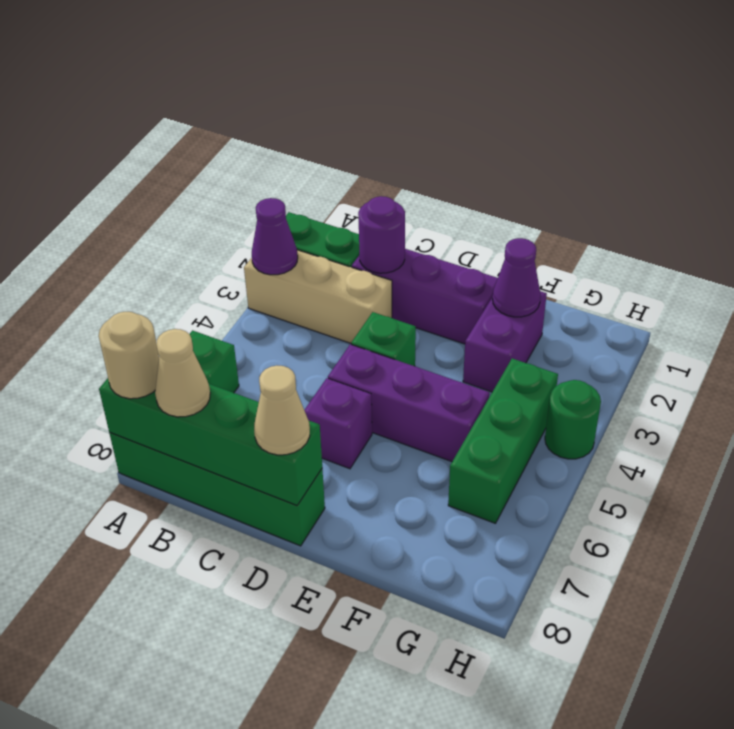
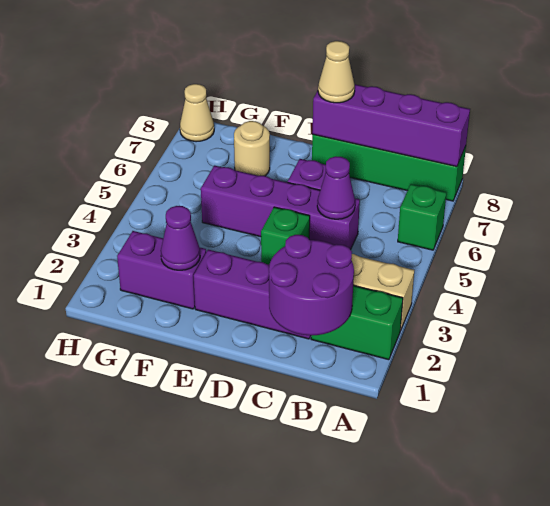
purple 1x1 cone [252,198,298,275] -> purple 1x1 cone moved to [317,156,355,219]
green 1x4 brick [99,379,322,505] -> purple 1x4 brick [312,84,470,167]
tan 1x1 round brick [99,312,159,399] -> tan 1x1 round brick moved to [234,121,270,176]
tan 1x1 cone [155,329,210,417] -> tan 1x1 cone moved to [180,84,214,142]
purple 1x1 round brick [358,196,405,273] -> purple 2x2 round brick [269,235,354,335]
purple 1x3 brick [328,344,490,462] -> purple 1x4 brick [201,166,360,250]
purple 1x2 brick [463,291,547,392] -> purple 1x2 brick turned to [117,231,206,309]
green 1x3 brick [448,359,558,523] -> none
green 1x1 round brick [545,380,601,459] -> none

